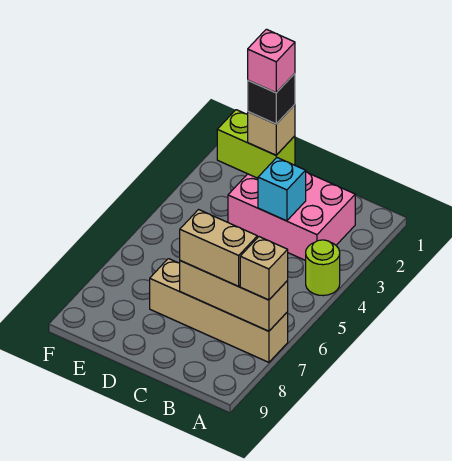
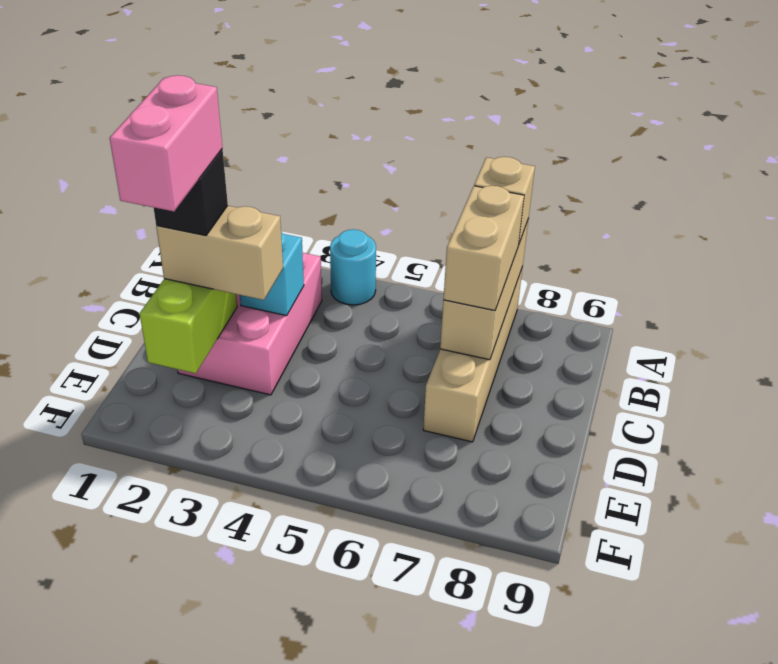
lime 1x1 round brick [306,240,340,296] -> cyan 1x1 round brick [330,229,376,305]
tan 1x1 brick [248,105,295,155] -> tan 1x2 brick [156,206,283,300]
pink 1x1 brick [248,29,295,93] -> pink 1x2 brick [110,75,222,211]

